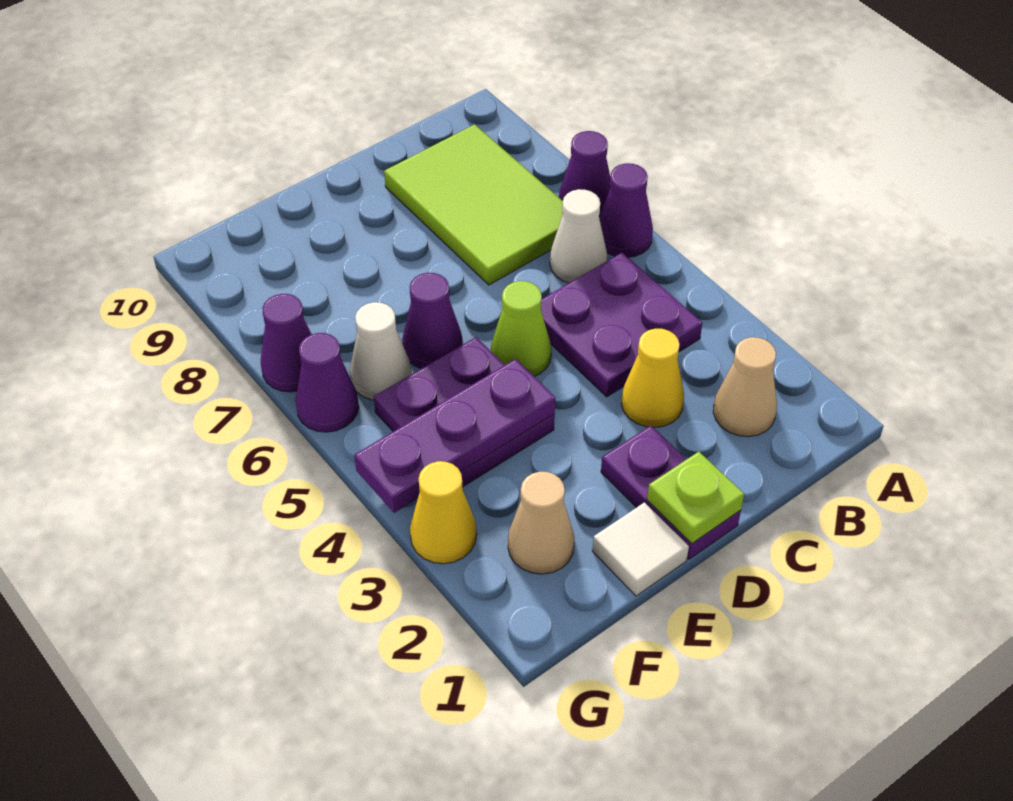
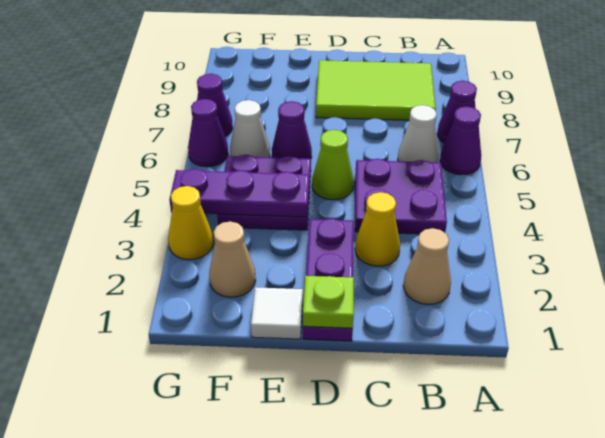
lime 2x3 tile [384,124,563,285] -> lime 2x3 tile turned to [316,60,436,120]
purple 1x2 plate [601,426,741,559] -> purple 1x3 plate [303,219,354,341]

